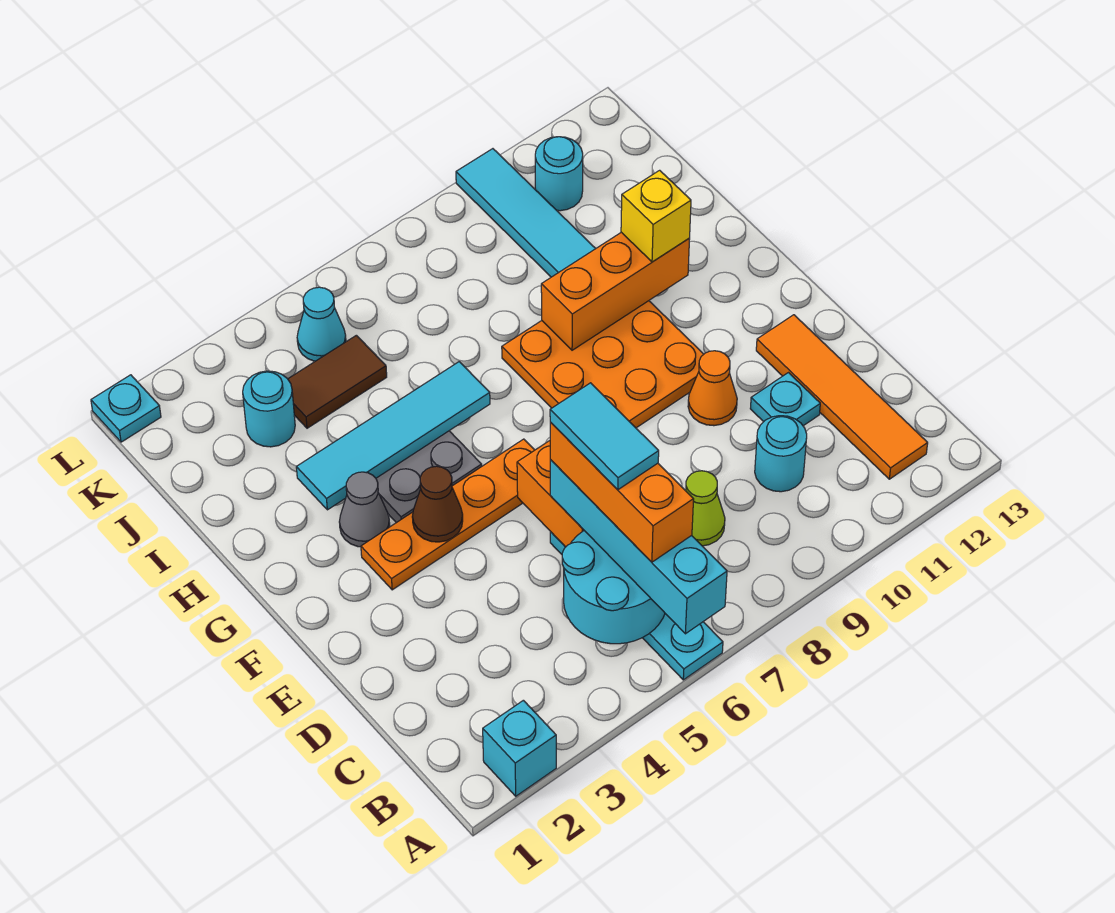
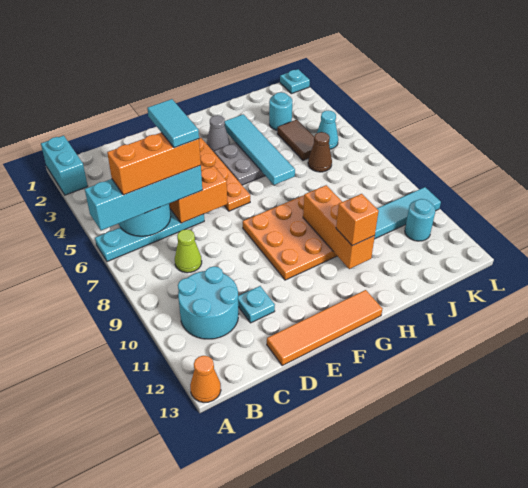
cyan 1x1 brick [483,700,556,796] -> cyan 1x2 brick [41,135,88,195]
orange 1x4 tile [756,315,928,479] -> orange 1x4 tile moved to [267,290,382,365]
cyan 1x2 tile [550,383,659,490] -> cyan 1x2 tile turned to [147,99,199,148]
cyan 1x1 round brick [755,416,807,492] -> cyan 2x2 round brick [178,266,239,339]
orange 1x1 cone [688,351,737,426] -> orange 1x1 cone moved to [190,356,221,402]
brown 1x1 cone [412,466,463,542] -> brown 1x1 cone moved to [308,132,332,172]
yellow 1x1 brick [621,170,691,262] -> orange 1x1 brick [336,194,379,246]

